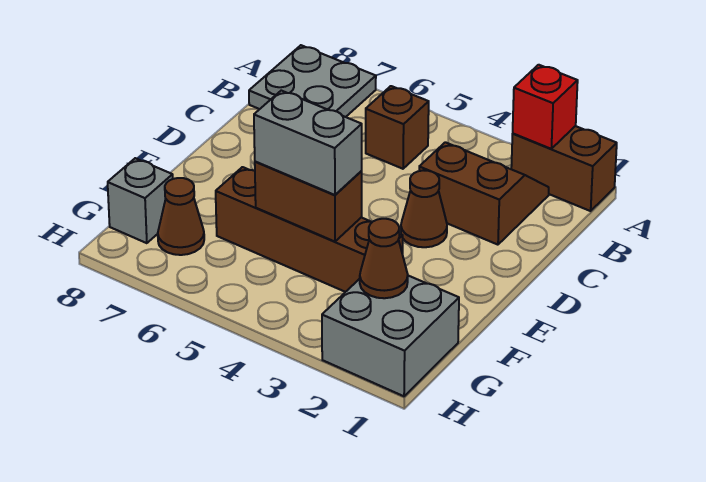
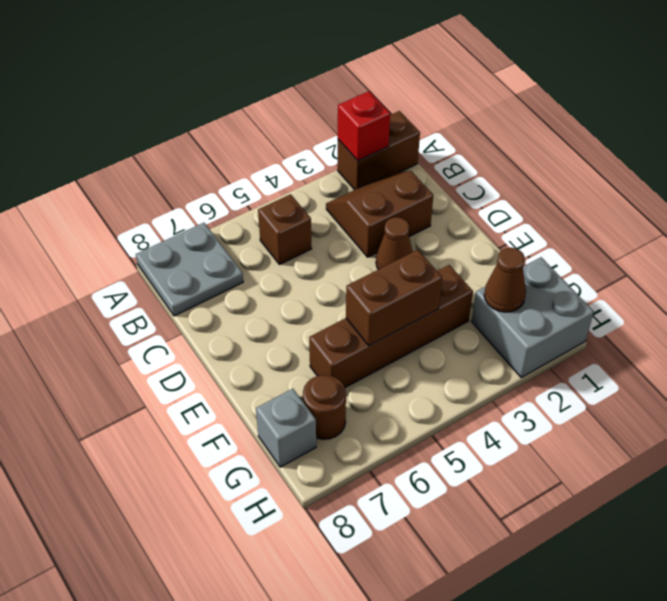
grey 1x2 brick [254,91,362,195] -> none
brown 1x1 cone [158,178,204,255] -> brown 1x1 round brick [303,375,346,439]

